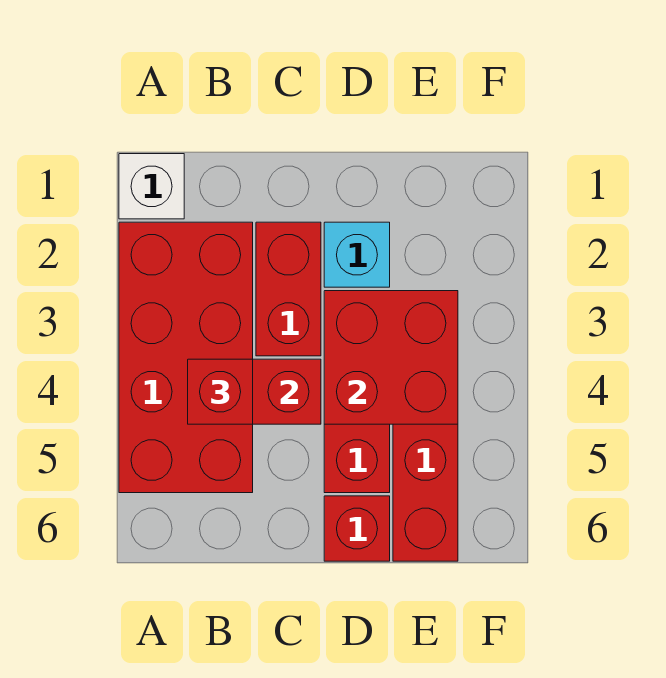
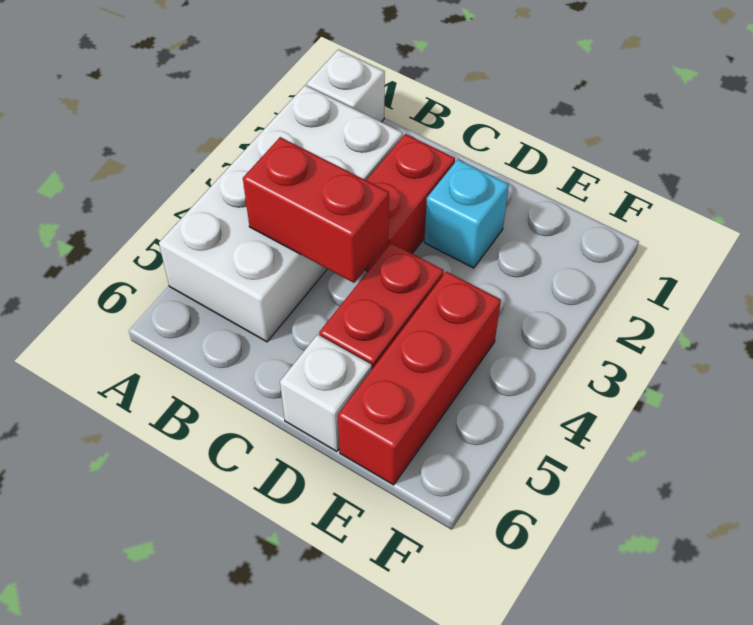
red 2x4 brick [119,222,253,493] -> white 2x4 brick [159,85,403,342]
red 1x1 brick [188,359,253,424] -> none
red 2x2 brick [324,291,458,424] -> none
red 1x1 brick [324,496,390,561] -> white 1x1 brick [280,334,372,451]

